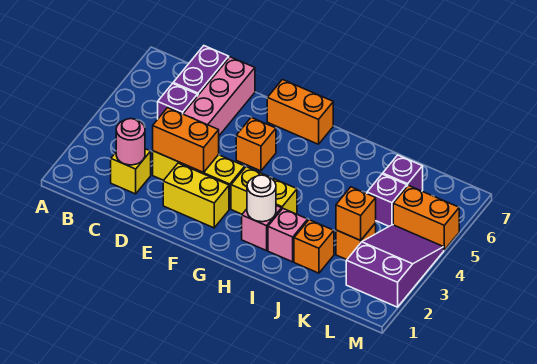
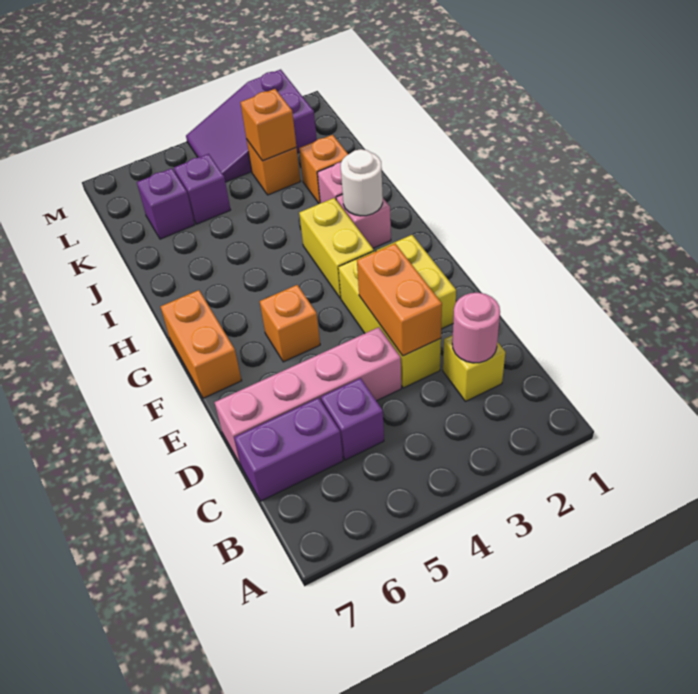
orange 1x2 brick [393,185,459,250] -> none

